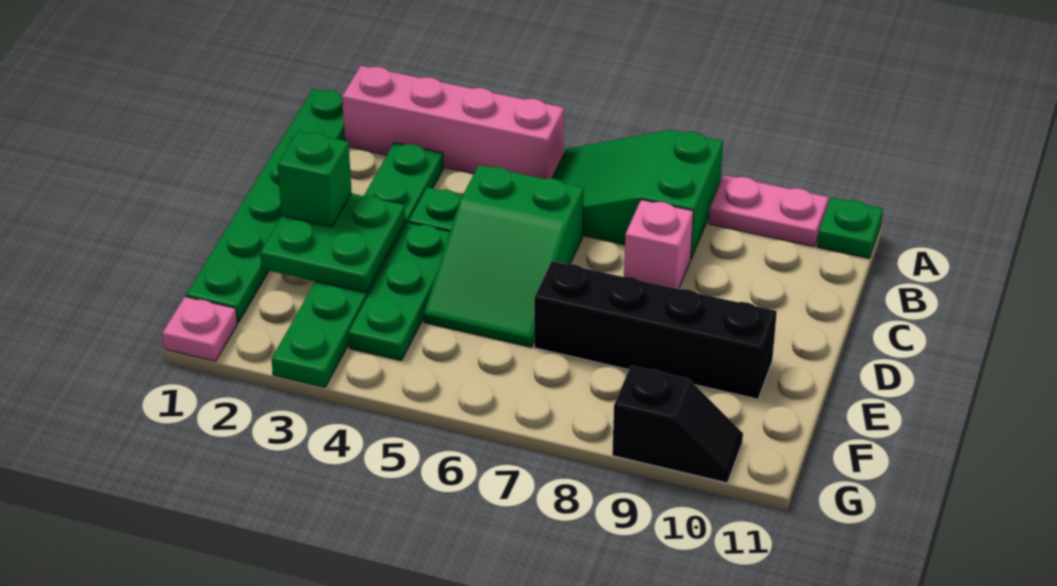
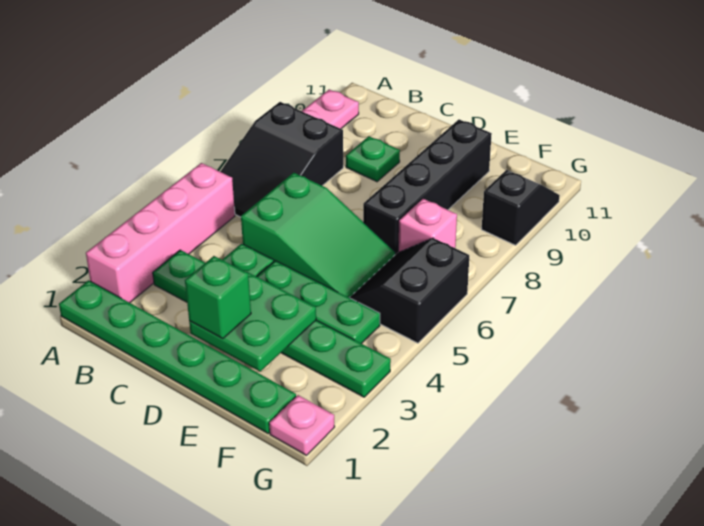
green 2x3 slope [551,130,723,258] -> black 2x3 slope [220,102,343,217]
green 1x1 plate [817,198,883,258] -> green 1x1 plate moved to [346,136,400,182]
pink 1x1 brick [624,200,693,289] -> pink 1x1 brick moved to [398,198,457,252]
none -> black 2x2 slope [349,238,469,343]

